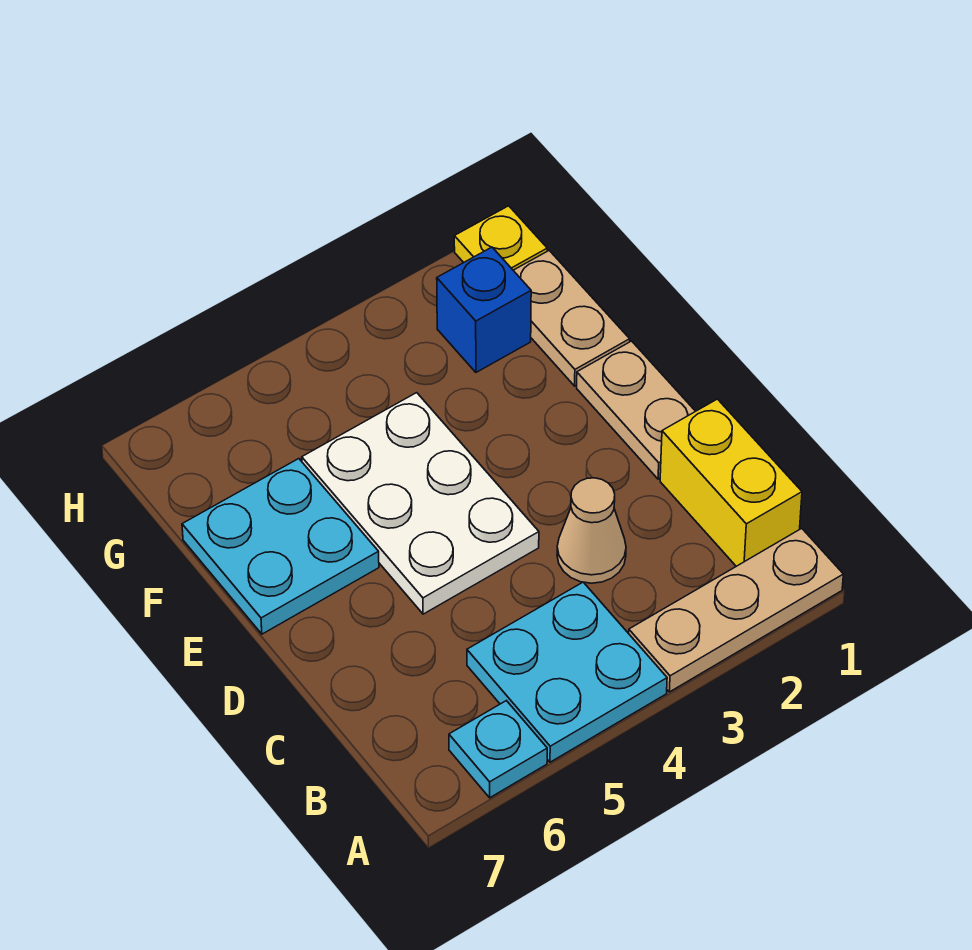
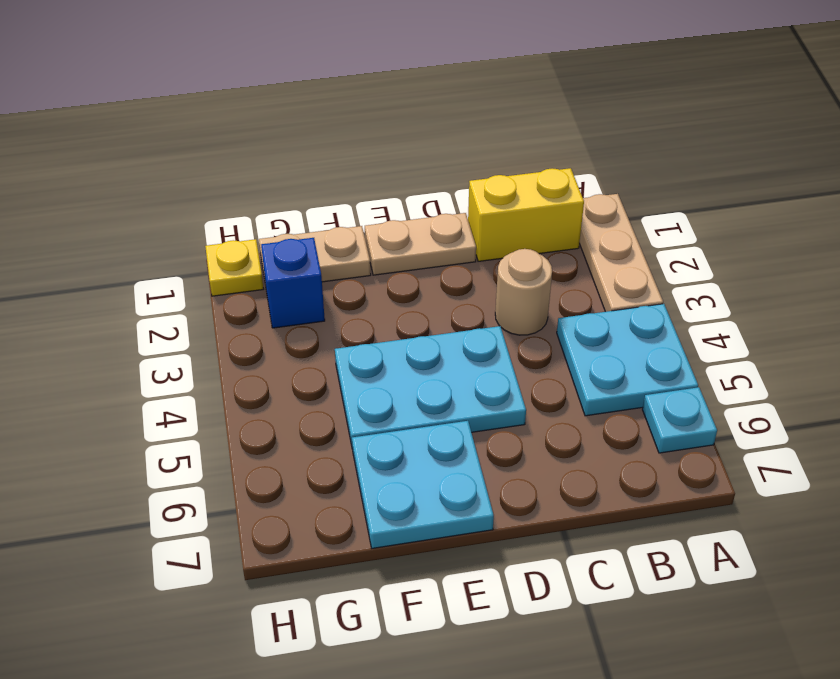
tan 1x1 cone [557,478,626,583] -> tan 1x1 round brick [495,249,552,335]
white 2x3 plate [302,393,539,614] -> cyan 2x3 plate [335,326,526,449]

